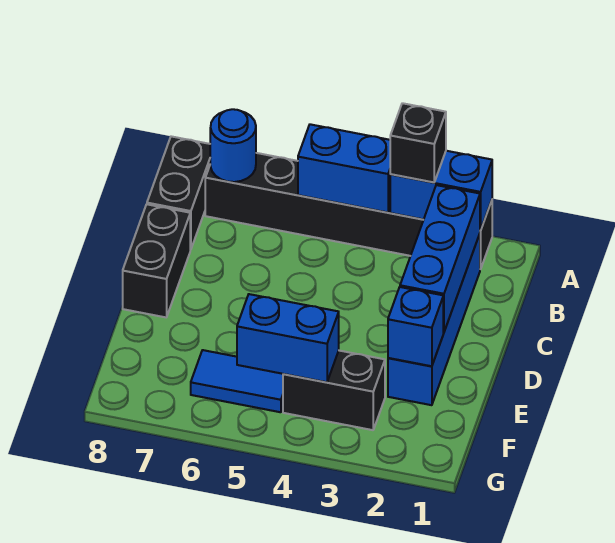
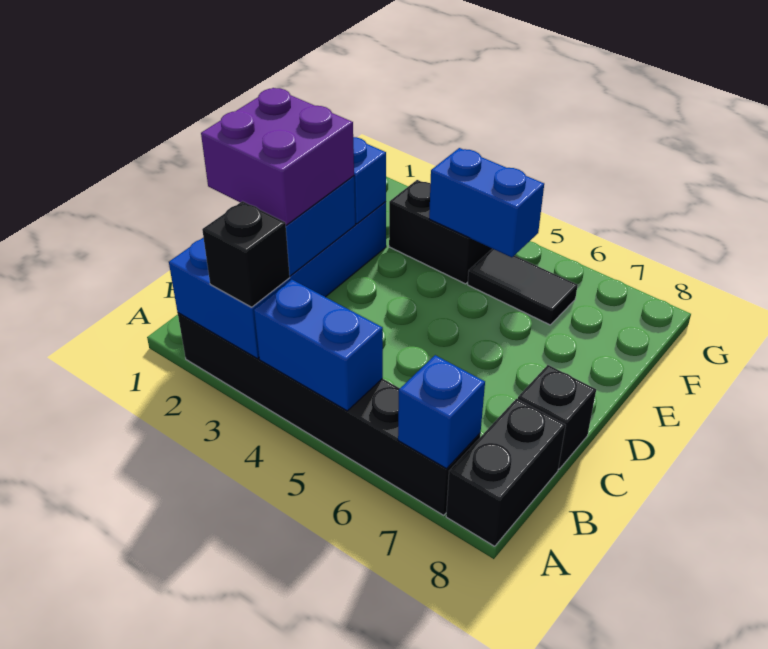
blue 1x1 round brick [210,109,256,182] -> blue 1x1 brick [398,355,485,469]
none -> purple 2x2 brick [201,88,354,225]
black 1x2 brick [123,204,190,317] -> black 1x1 brick [518,365,596,469]
blue 1x2 tile [191,350,283,412] -> black 1x2 tile [468,249,578,325]

